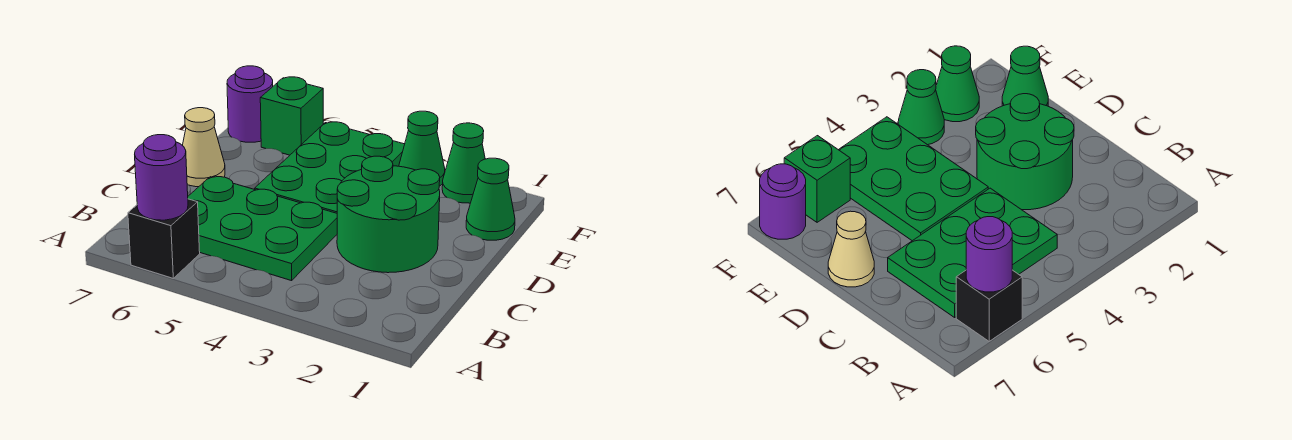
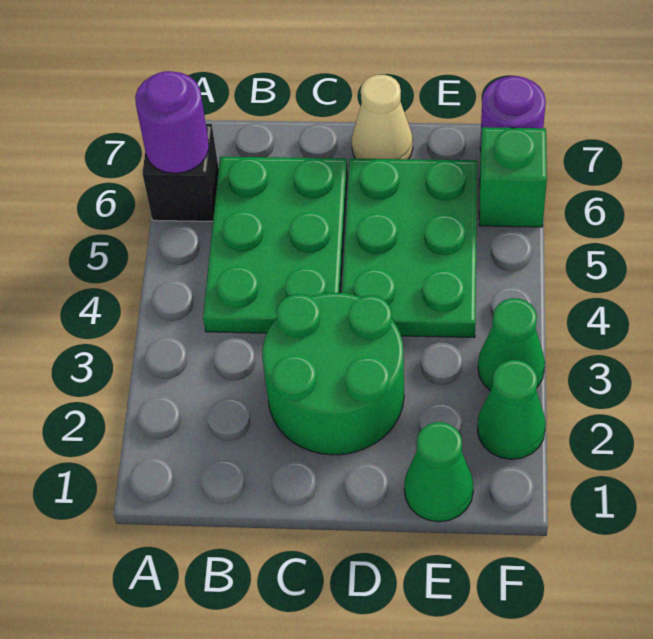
green 2x3 plate [255,122,405,213] -> green 2x3 plate turned to [342,158,477,338]

